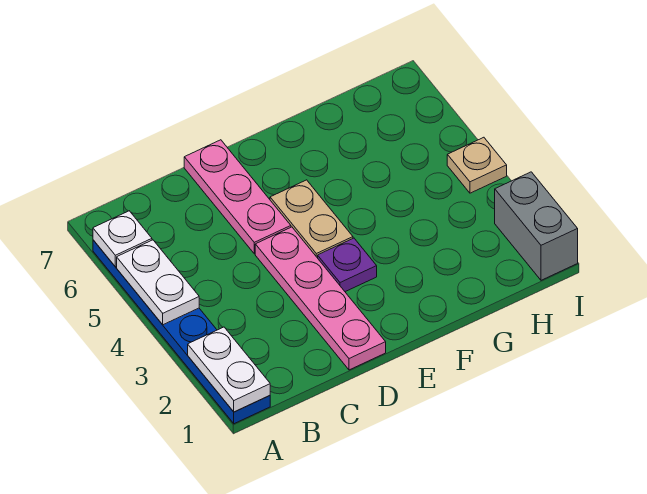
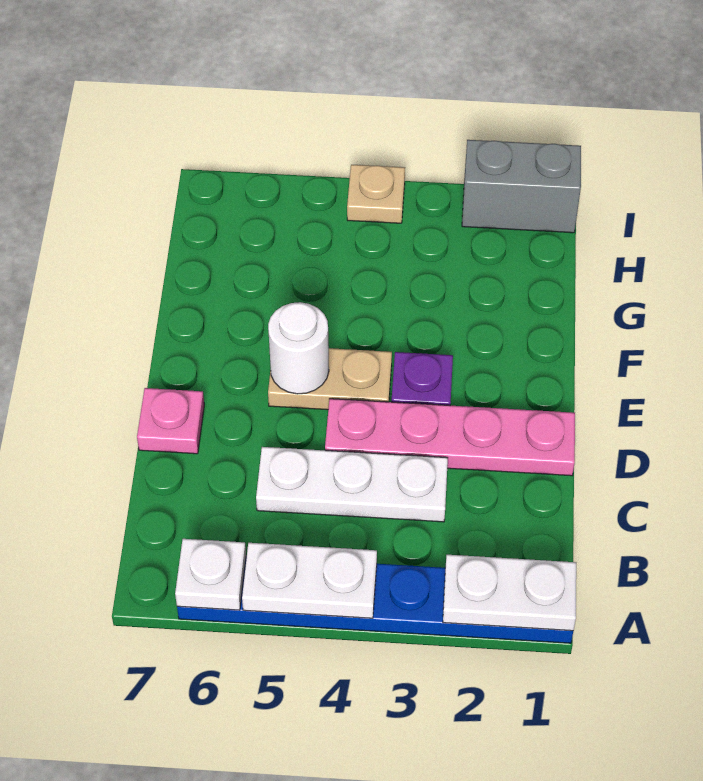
none -> white 1x3 plate [256,447,448,522]
pink 1x3 plate [184,140,291,254] -> pink 1x1 plate [137,388,204,454]
none -> white 1x1 round brick [268,302,329,394]

